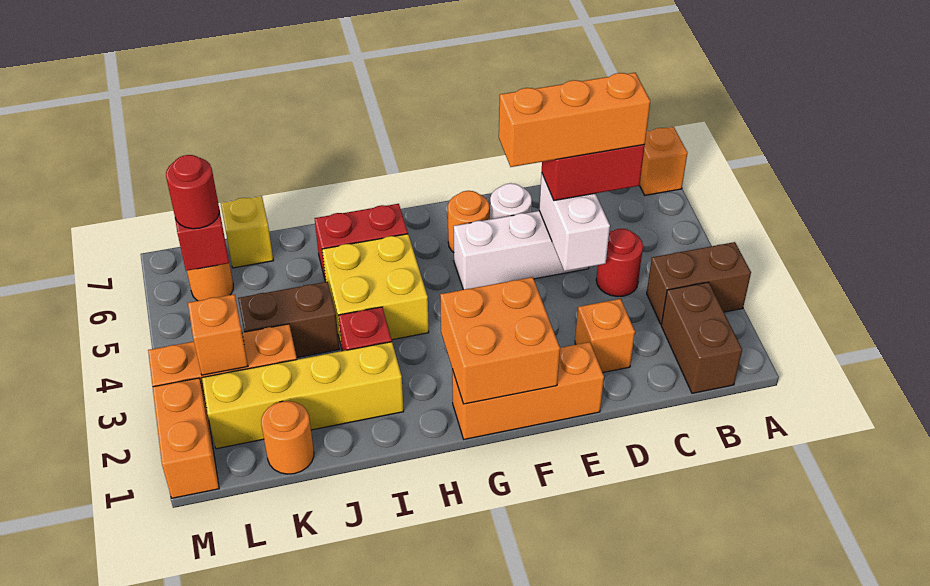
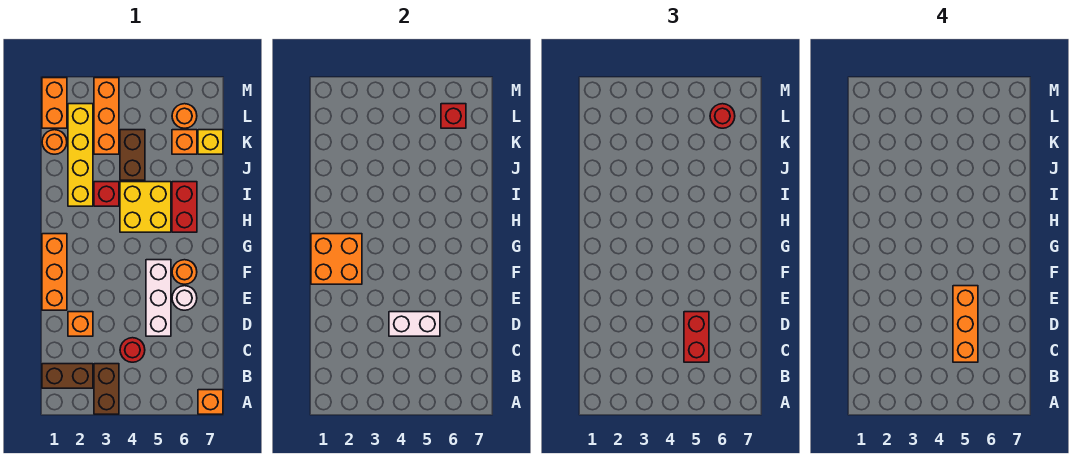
orange 1x1 brick [188,294,248,375] -> orange 1x1 brick moved to [172,130,197,154]
orange 1x2 brick [153,378,219,498] -> orange 1x2 brick turned to [42,78,67,128]

